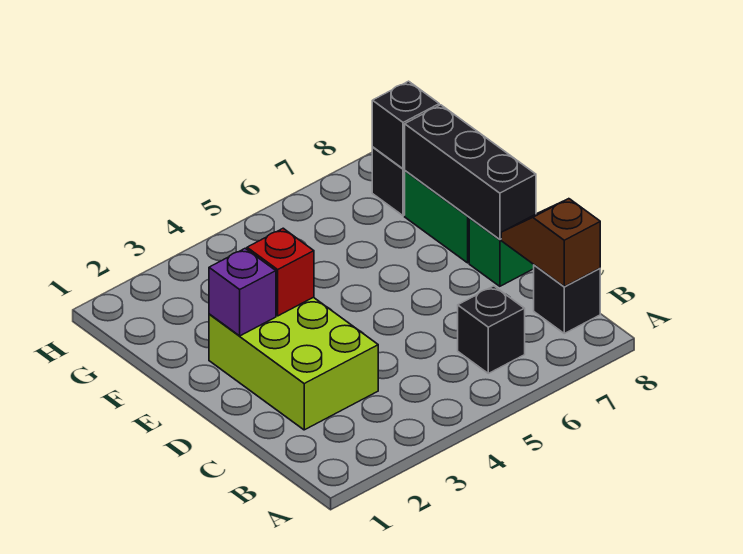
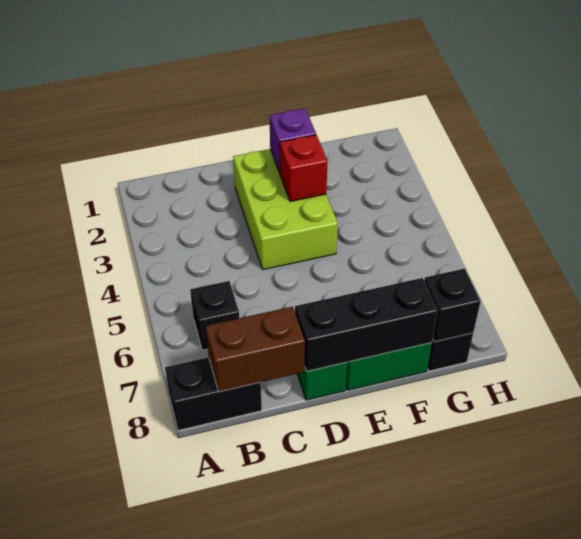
black 1x1 brick [534,265,600,333] -> black 1x2 brick [165,357,262,430]
brown 1x2 slope [501,199,600,287] -> brown 1x2 brick [206,307,305,392]
lime 2x3 brick [209,297,378,430] -> lime 2x3 brick turned to [233,149,338,270]

